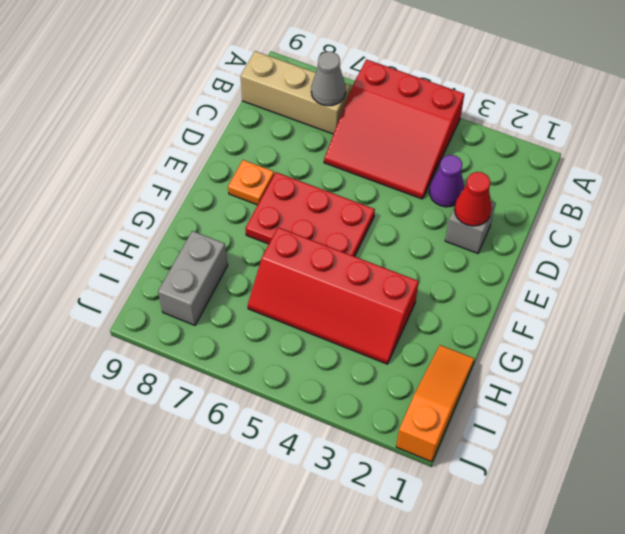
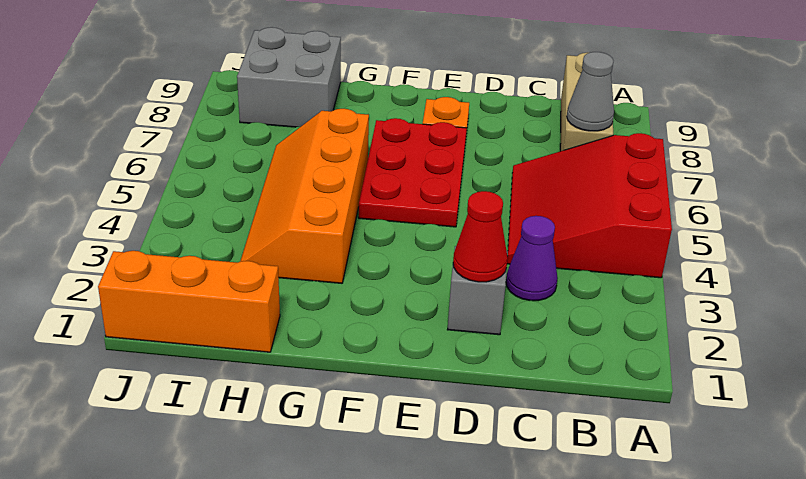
red 2x4 slope [248,227,419,364] -> orange 2x4 slope [240,109,369,283]
orange 1x3 slope [396,345,474,462] -> orange 1x3 brick [98,251,280,352]
grey 1x2 brick [158,231,228,325] -> grey 2x2 brick [237,27,341,127]

